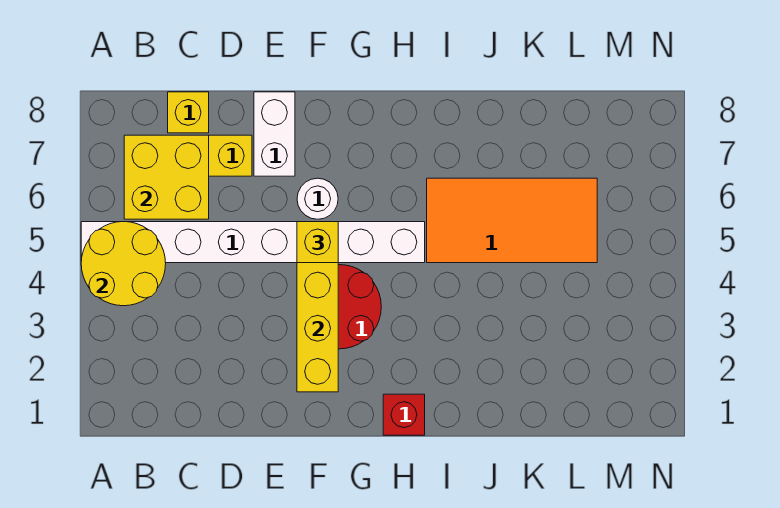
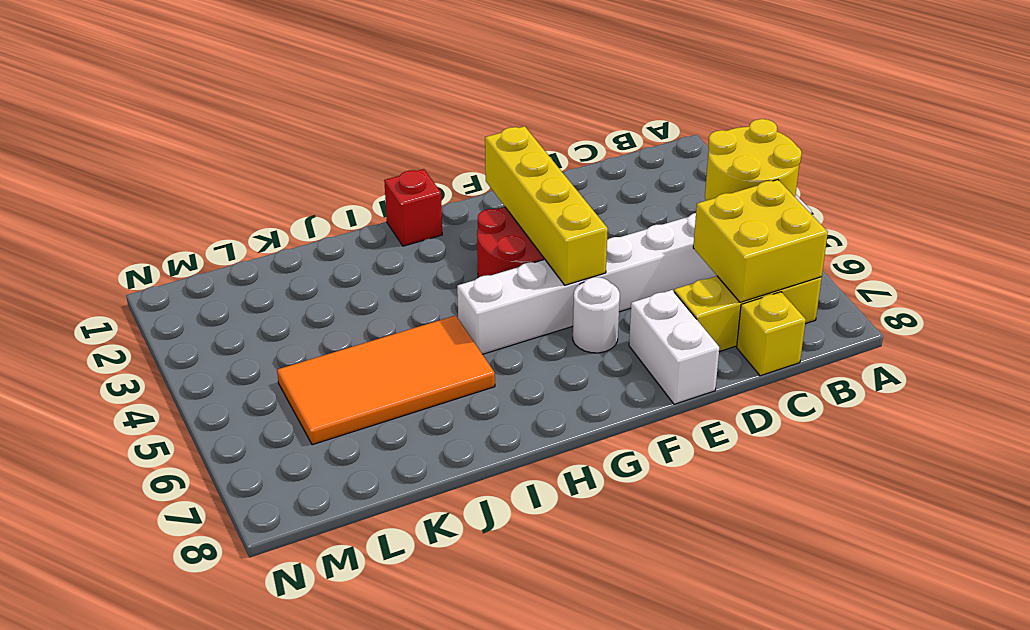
yellow 1x1 brick [297,222,338,263] -> none

